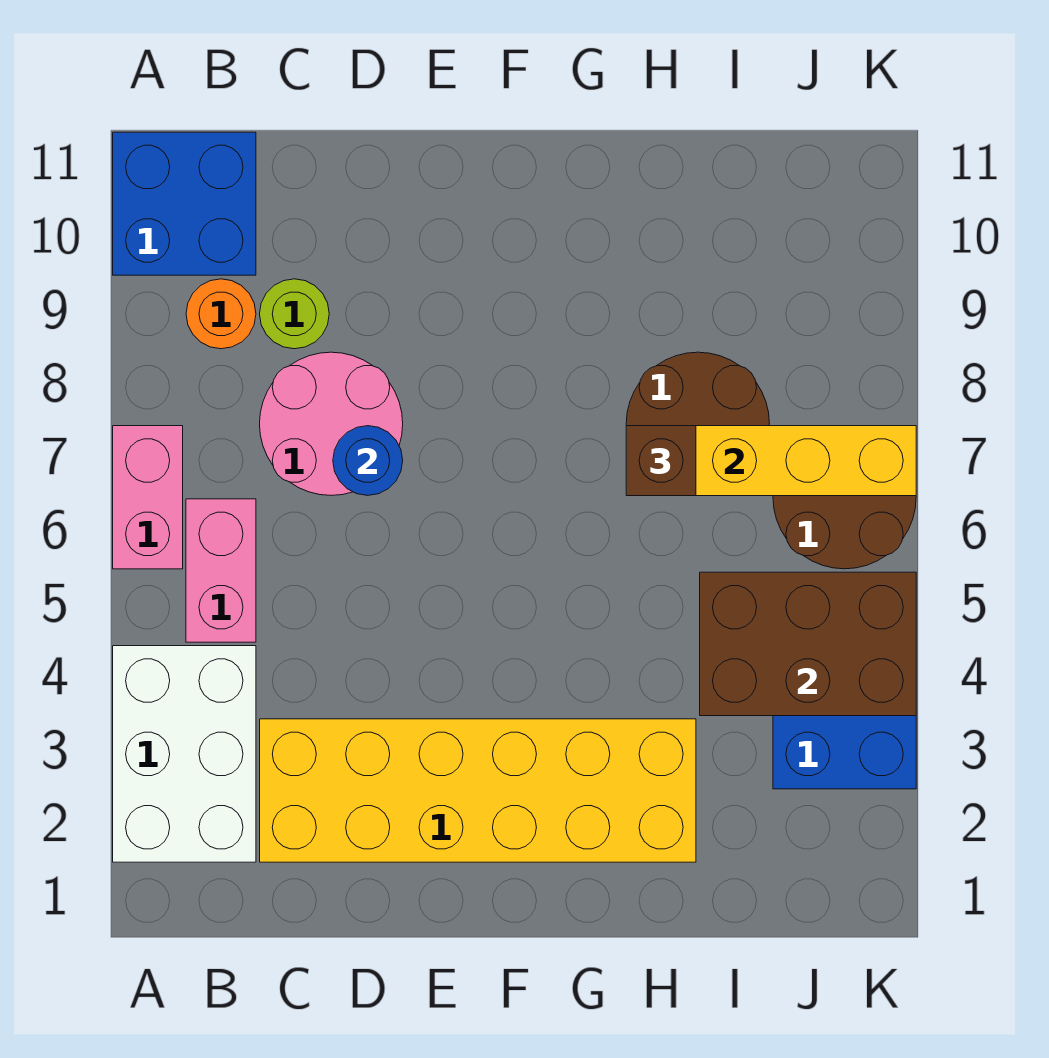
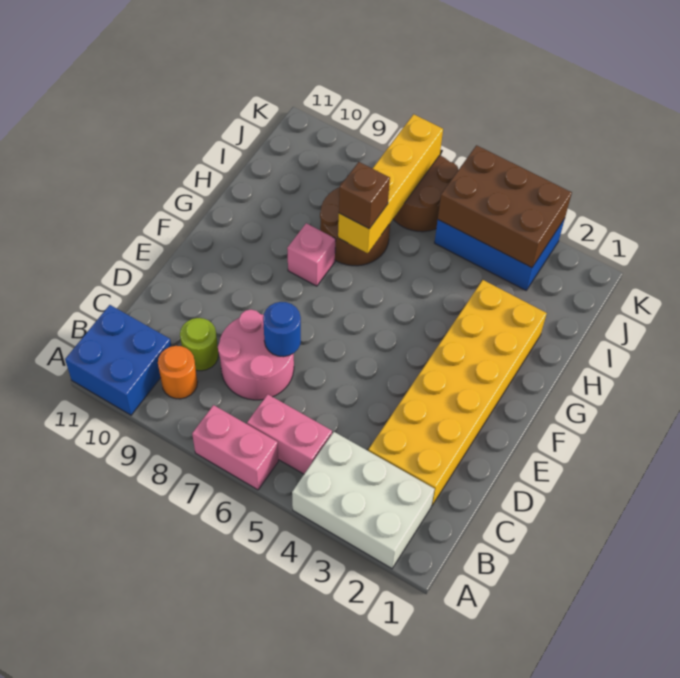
none -> pink 1x1 brick [287,223,336,286]
brown 2x3 brick [700,572,916,716] -> brown 2x3 brick turned to [438,145,572,268]

